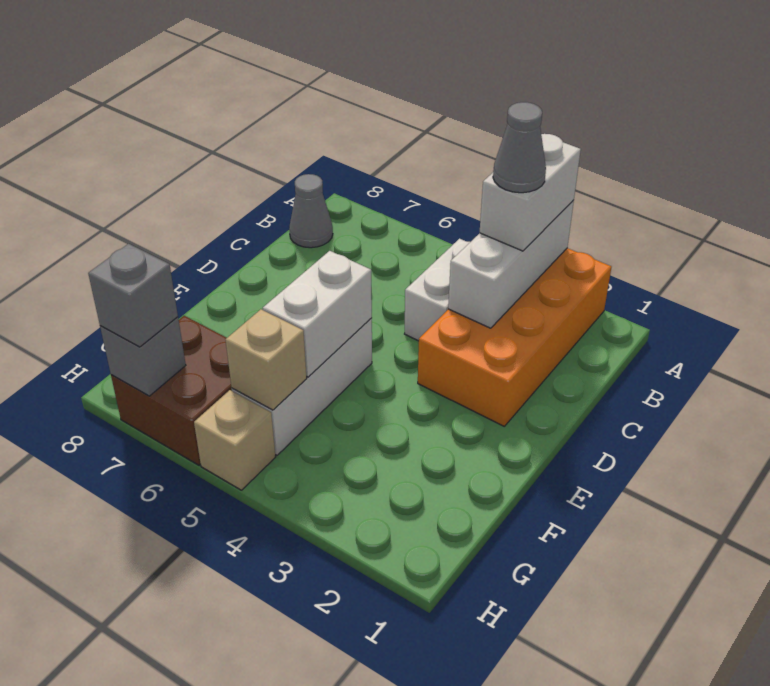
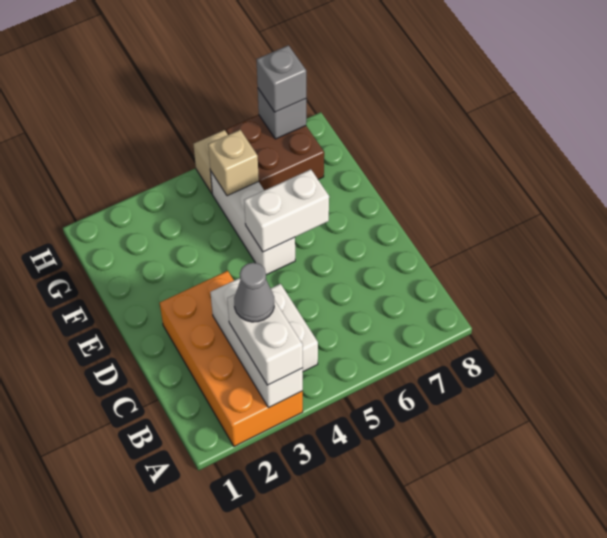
grey 1x1 cone [289,174,333,248] -> none
white 1x2 brick [263,251,372,377] -> white 1x2 brick turned to [244,169,329,252]

